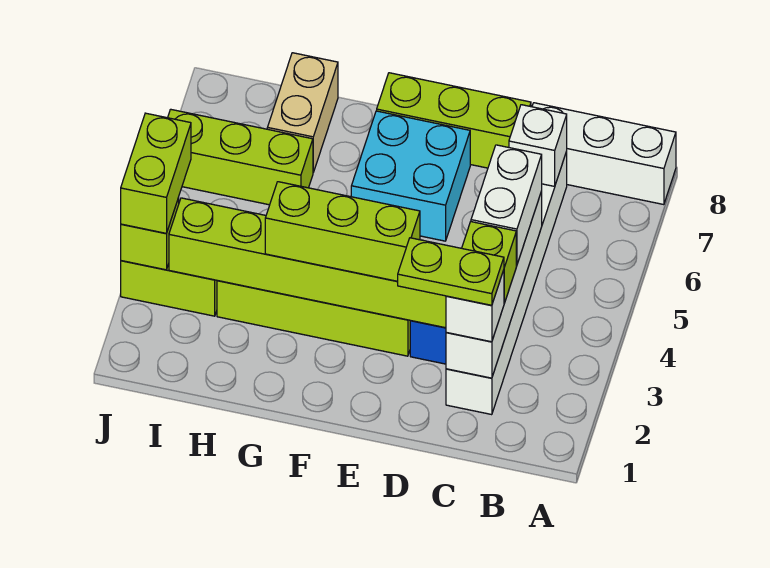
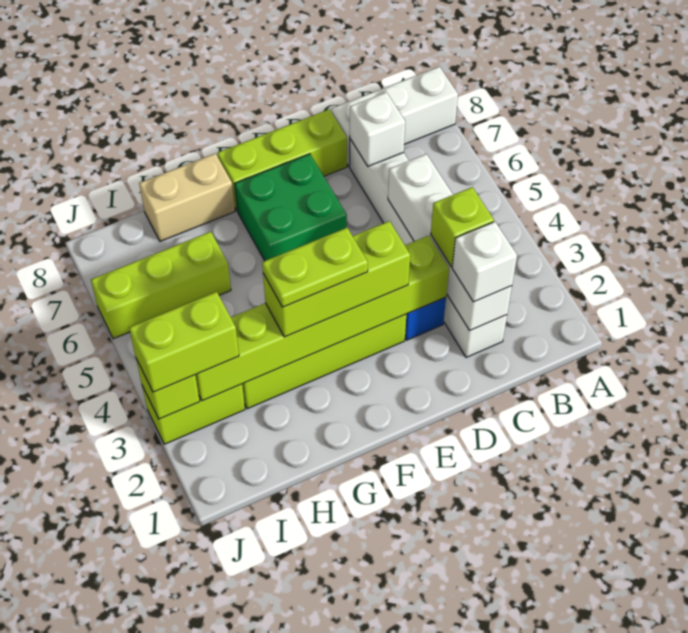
lime 1x2 plate [397,238,504,305] -> lime 1x2 plate moved to [262,228,368,307]
white 1x2 brick [471,145,542,265] -> none
cyan 2x2 brick [351,111,470,241] -> green 2x2 brick [235,154,347,261]
tan 1x2 brick [267,53,338,172] -> tan 1x2 brick turned to [139,153,235,241]
lime 1x2 brick [121,113,191,234] -> lime 1x2 brick turned to [129,292,239,392]

